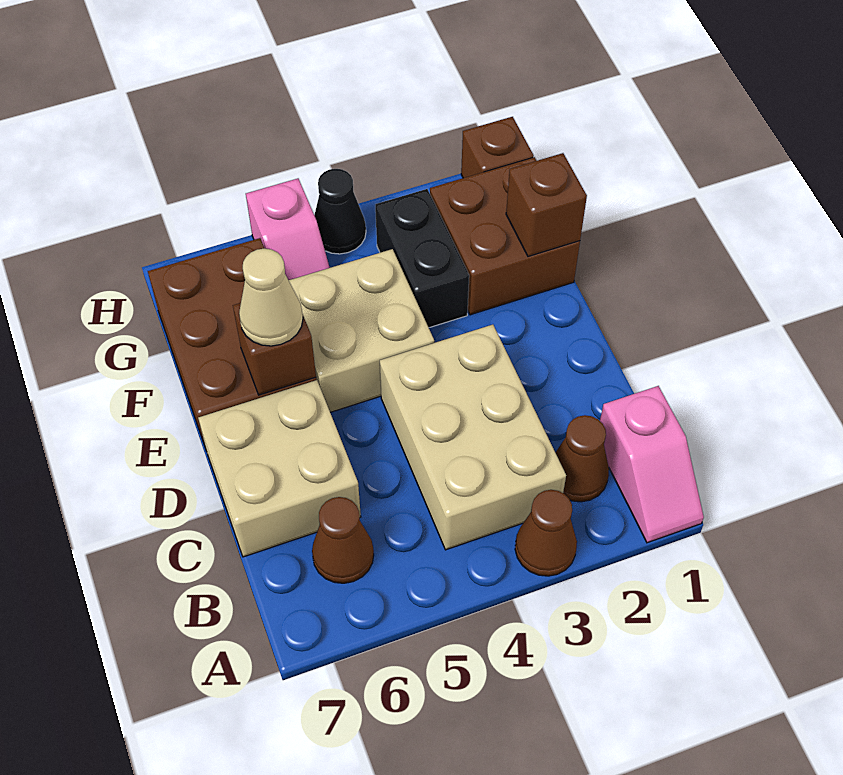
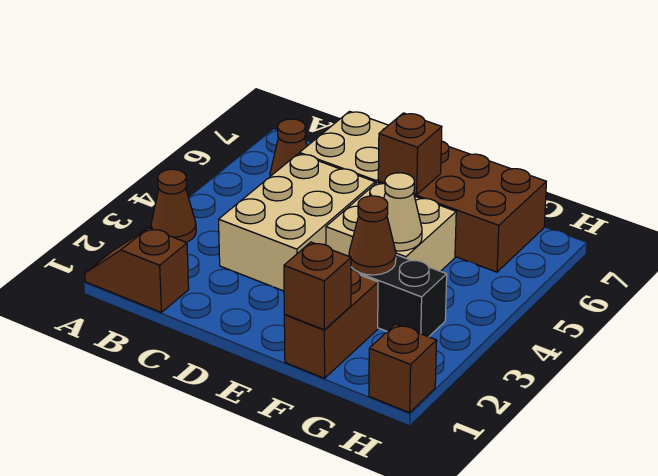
pink 1x2 slope [600,386,704,543] -> brown 1x2 slope [85,228,189,312]
brown 1x1 cone [555,415,609,502] -> brown 1x1 cone moved to [349,196,396,275]
tan 2x3 brick [380,325,566,550] -> tan 2x3 brick turned to [219,154,375,291]
tan 1x1 cone [239,248,303,346] -> tan 1x1 cone moved to [384,173,422,251]
brown 2x2 brick [430,157,580,315] -> brown 1x2 brick [284,269,378,378]
pink 1x2 slope [246,179,330,280] -> none
black 1x1 cone [314,169,366,254] -> none

